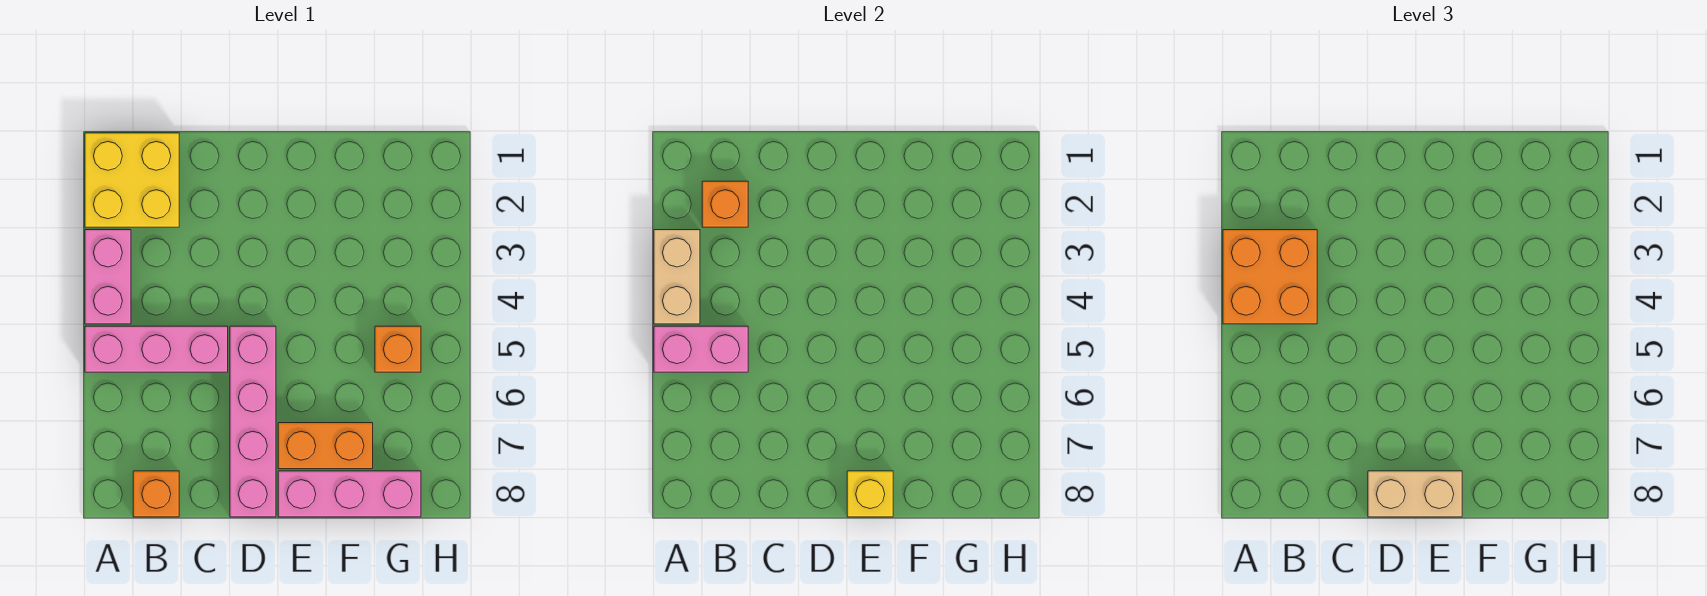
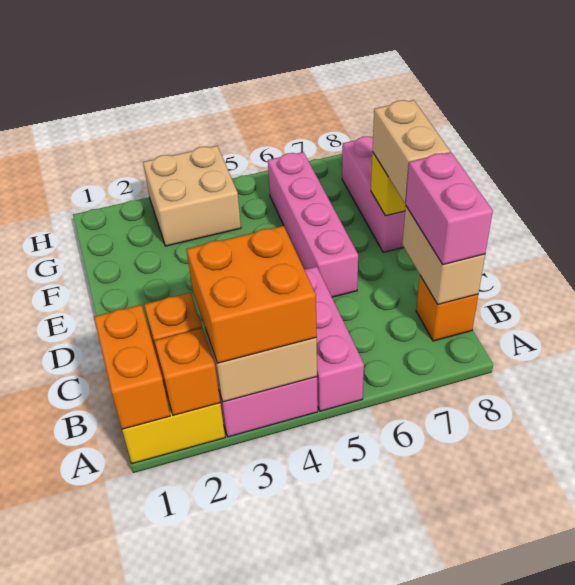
pink 1x2 brick [654,326,748,372] -> pink 1x2 brick moved to [406,152,493,265]
none -> tan 1x2 brick [403,206,485,305]
pink 1x4 brick [230,326,276,517] -> pink 1x4 brick turned to [268,152,358,297]
orange 1x2 brick [278,423,373,469] -> orange 1x2 brick moved to [94,305,170,429]
none -> tan 2x2 brick [143,146,241,246]
orange 1x1 brick [375,326,421,372] -> orange 1x1 brick moved to [154,328,220,415]

